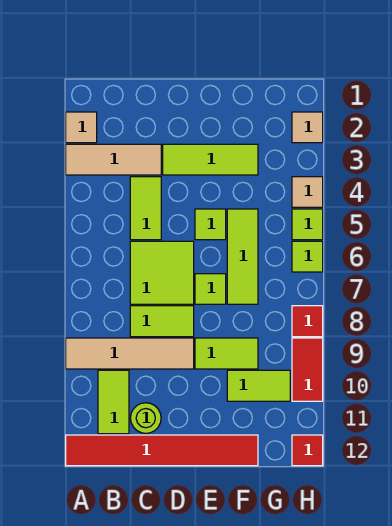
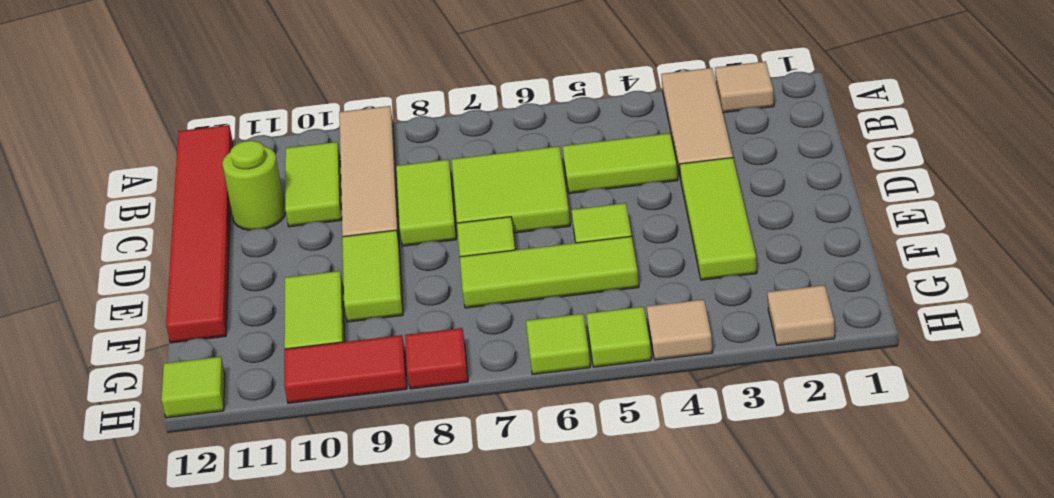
lime 1x2 tile [98,370,129,434] -> lime 1x2 tile turned to [285,142,342,227]
red 1x1 tile [292,435,323,466] -> lime 1x1 tile [161,357,225,418]

